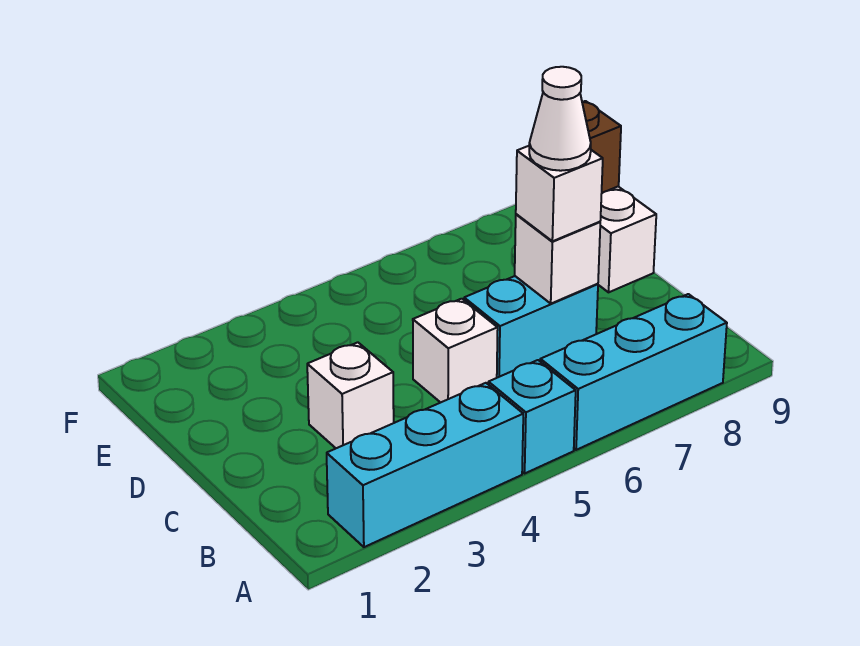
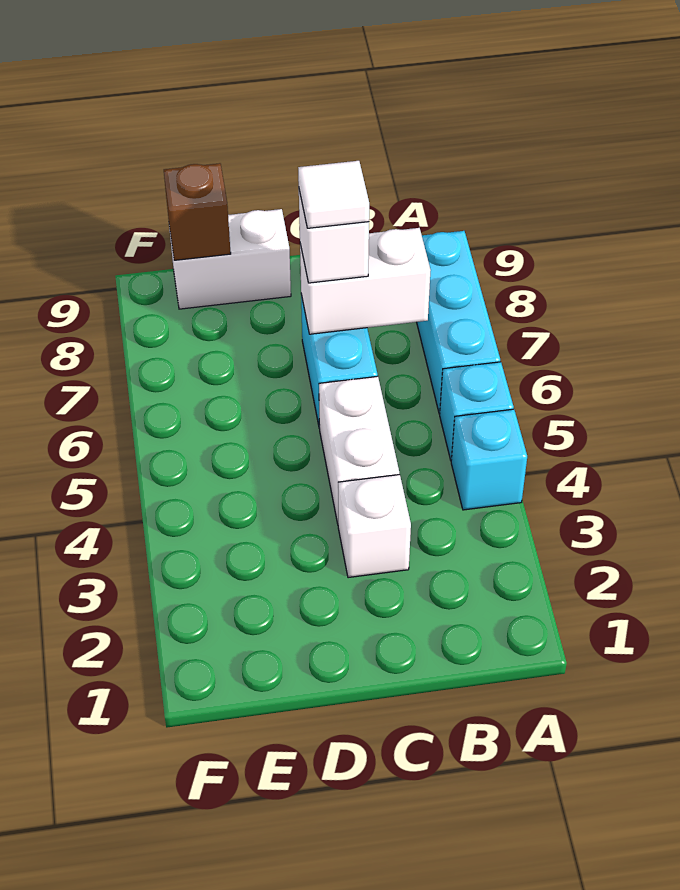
cyan 1x3 brick [327,383,523,547] -> cyan 1x1 brick [451,409,527,510]
white 1x1 brick [413,299,498,403] -> white 1x2 brick [319,376,399,524]
white 1x1 brick [515,214,600,304] -> white 1x2 brick [300,228,431,334]
white 1x1 cone [529,67,591,171] -> white 1x1 tile [298,161,369,228]

